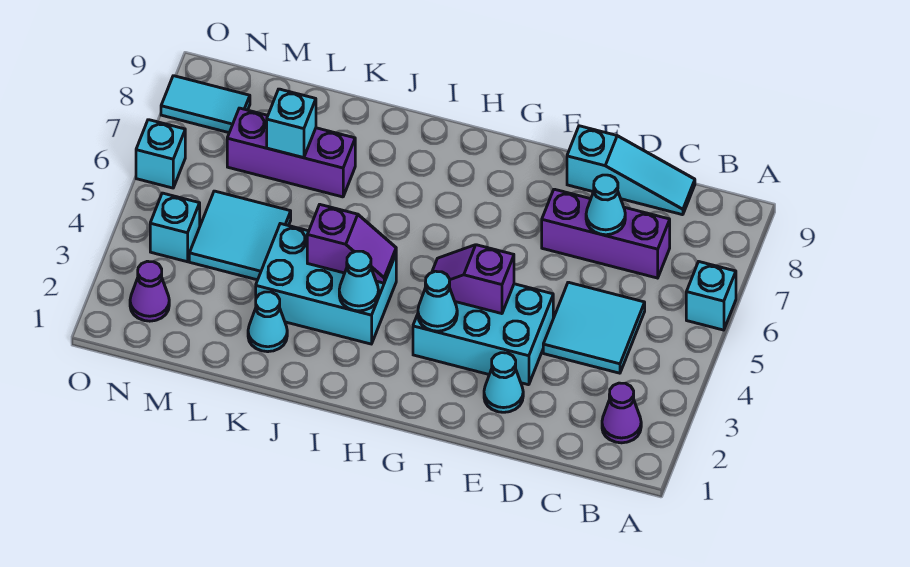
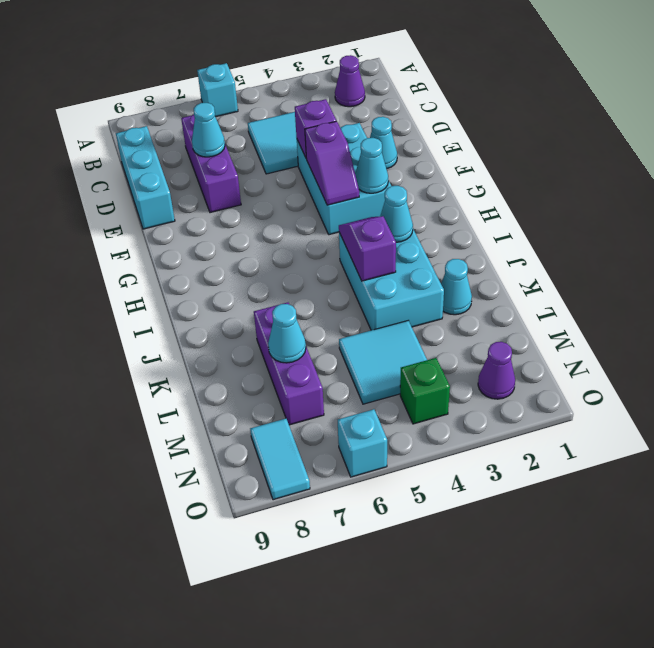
cyan 1x3 slope [567,126,695,215] -> cyan 1x3 brick [116,126,175,229]
none -> purple 1x1 brick [295,99,336,158]
cyan 1x1 brick [267,89,316,158] -> cyan 1x1 cone [268,304,306,363]
cyan 1x1 brick [150,193,200,262] -> green 1x1 brick [400,358,450,424]

